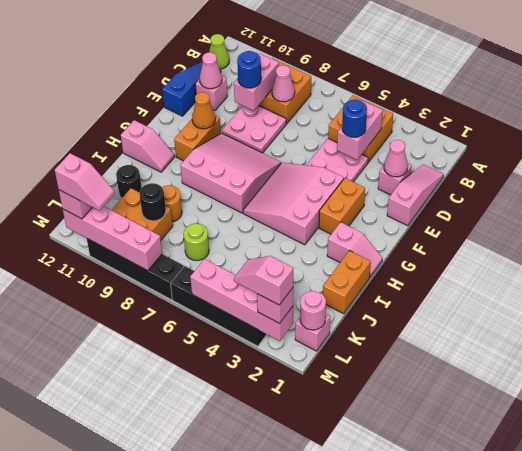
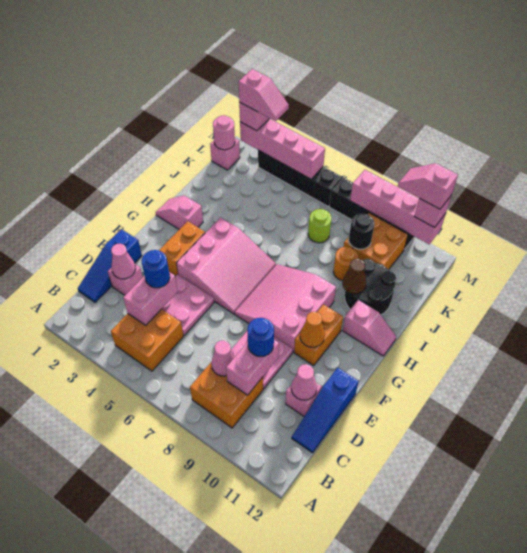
lime 1x1 cone [209,34,229,69] -> none
pink 1x3 slope [387,165,444,226] -> blue 1x3 slope [78,229,142,302]
pink 3x3 slope [180,133,281,213] -> pink 3x3 slope turned to [235,264,336,352]
pink 1x2 slope [121,120,174,172] -> pink 1x2 slope turned to [343,300,396,356]
orange 1x2 brick [323,251,371,314] -> none
none -> brown 1x1 cone [342,259,366,294]
black 1x1 round brick [116,165,142,198] -> black 2x2 round brick [345,259,396,315]

